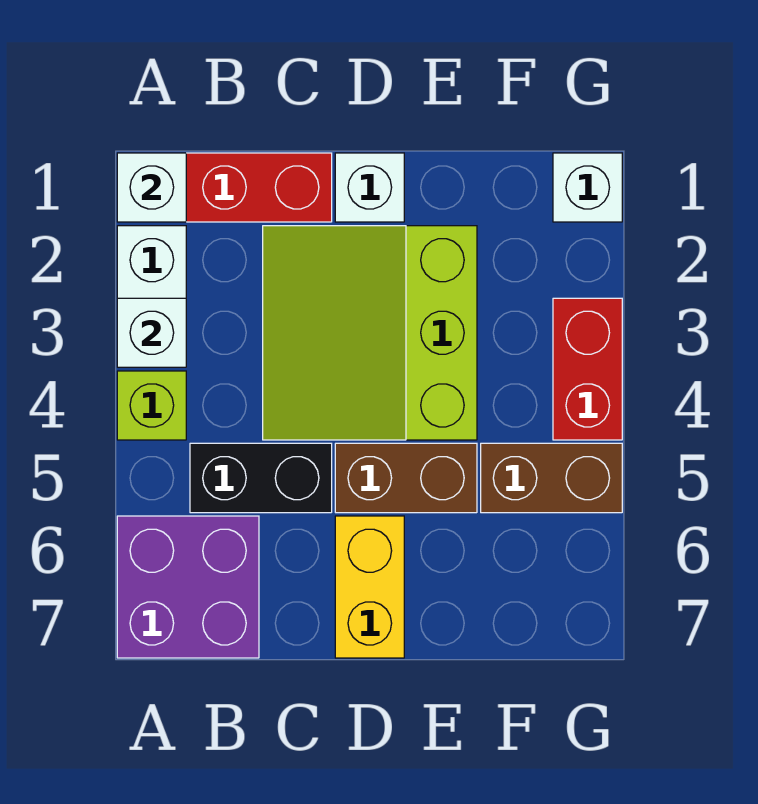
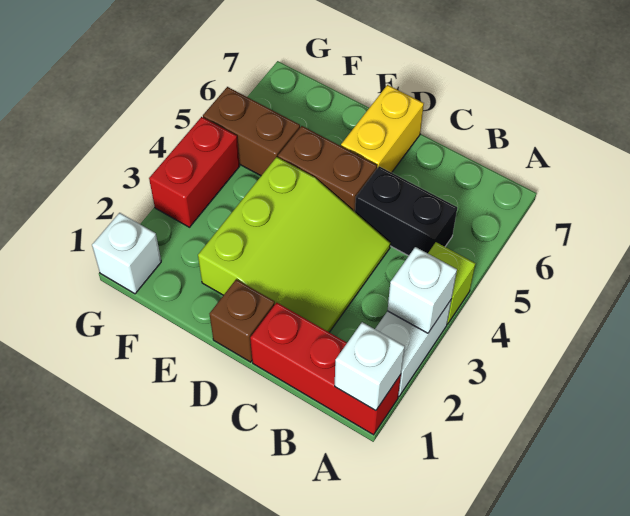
purple 2x2 brick [117,516,259,658] -> none
white 1x1 brick [335,153,404,222] -> brown 1x1 brick [210,279,275,362]

